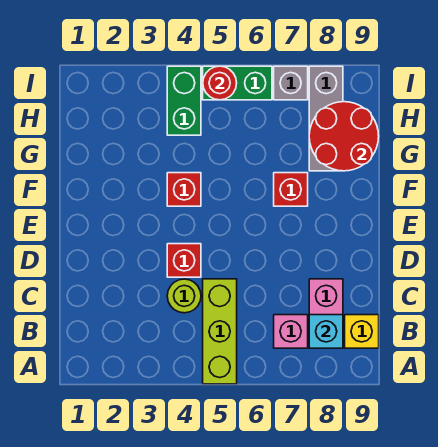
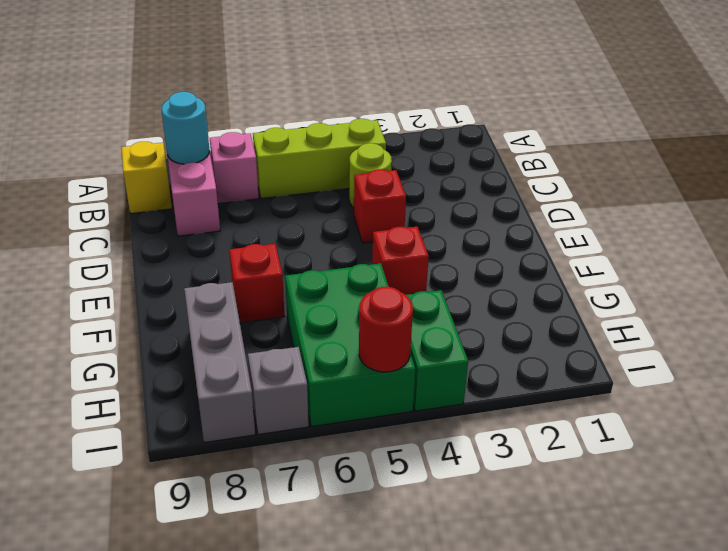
lime 1x3 brick [203,279,237,384] -> lime 1x3 brick turned to [253,119,386,199]
cyan 1x1 brick [309,315,343,348] -> cyan 1x1 round brick [162,92,209,164]
red 2x2 round brick [309,102,379,171] -> none
green 1x2 brick [203,66,272,100] -> green 2x3 brick [285,263,415,427]

